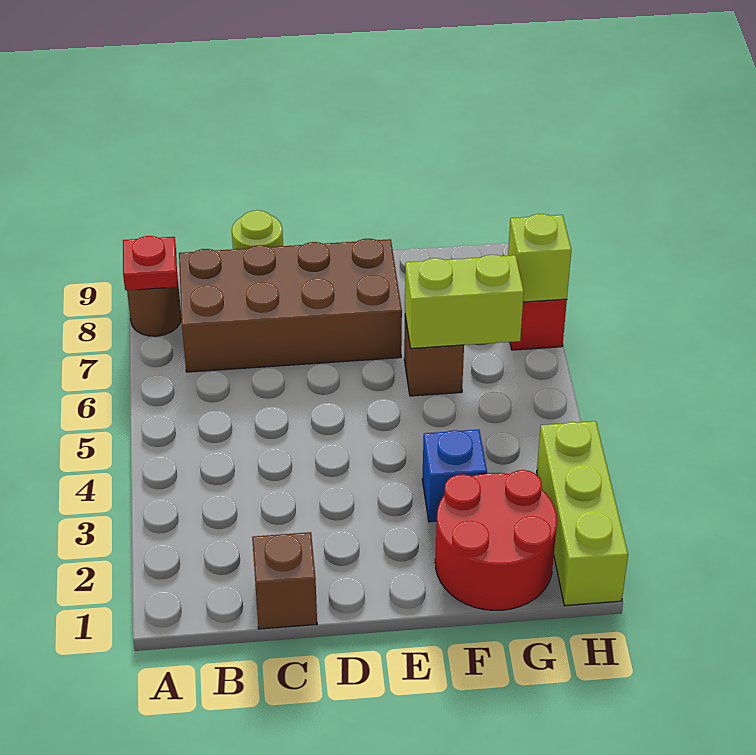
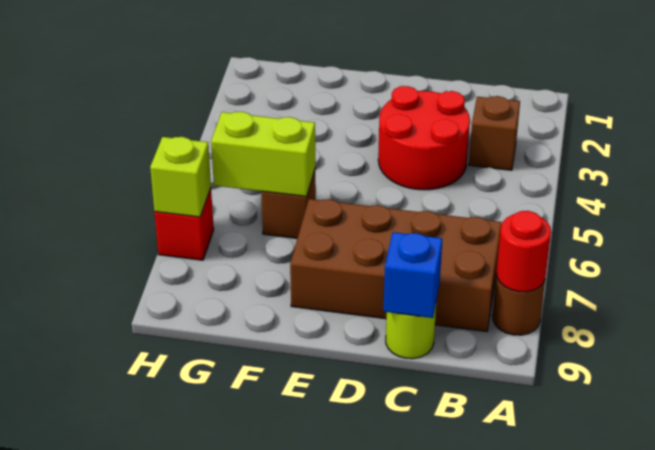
red 1x1 plate [123,236,178,290] -> red 1x1 round brick [497,211,551,292]
brown 1x1 brick [252,532,317,629] -> brown 1x1 brick moved to [469,96,520,170]
red 2x2 round brick [435,470,557,610] -> red 2x2 round brick moved to [378,86,470,190]
blue 1x1 brick [422,429,487,522] -> blue 1x1 brick moved to [383,232,442,318]
lime 1x3 brick [537,421,628,606] -> none

